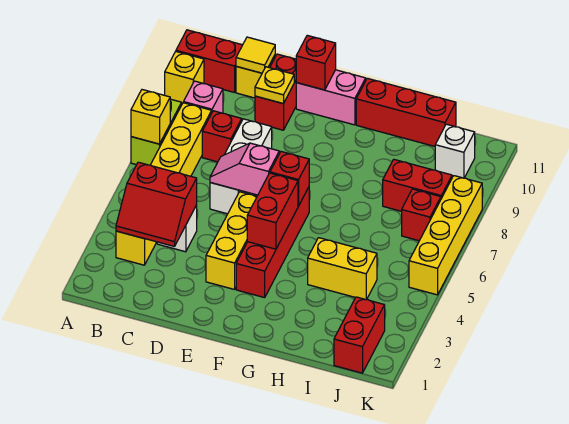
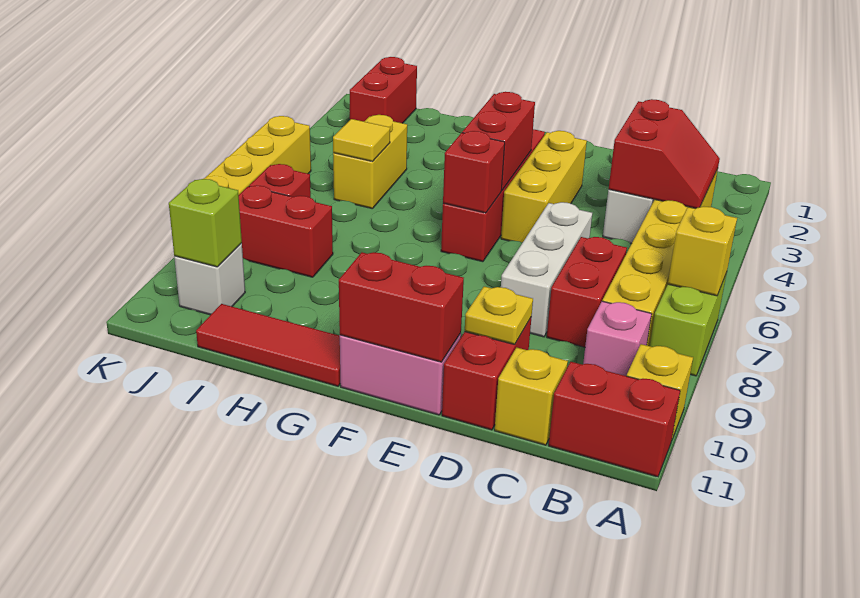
red 2x2 slope [116,162,197,247] -> red 2x2 slope turned to [609,99,720,208]
red 1x1 brick [202,111,242,162] -> red 1x2 brick [547,237,627,347]
yellow 1x1 tile [236,37,275,73] -> yellow 1x1 tile moved to [333,119,390,161]
pink 1x2 slope [210,143,279,195] -> none
red 1x1 brick [296,35,336,90] -> red 1x2 brick [339,252,464,362]
red 1x3 brick [356,78,456,146] -> red 1x3 tile [196,304,340,386]
yellow 1x2 brick [308,238,377,300] -> yellow 1x2 brick turned to [333,115,407,209]
none -> lime 1x1 brick [169,179,242,267]

